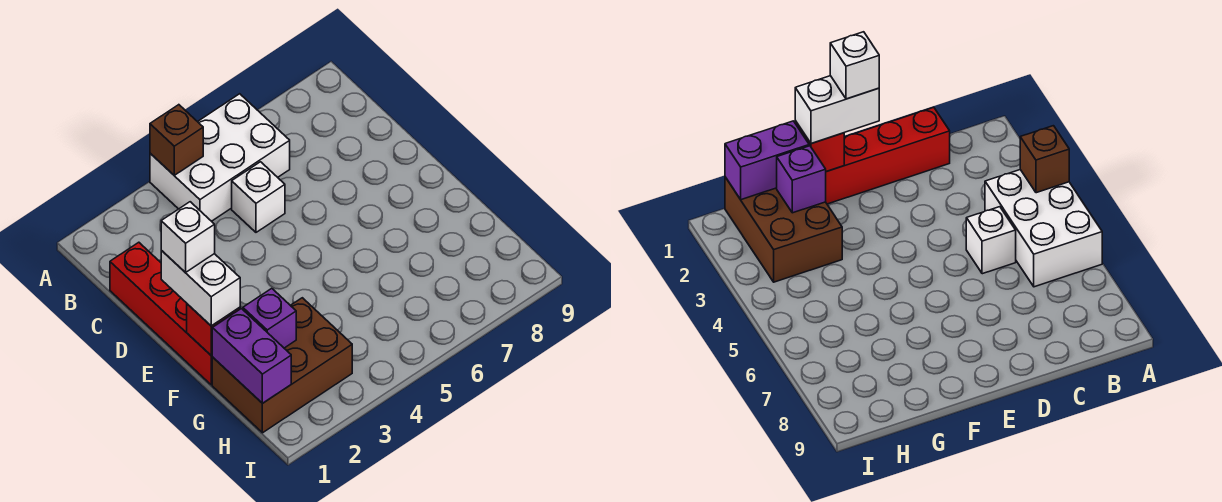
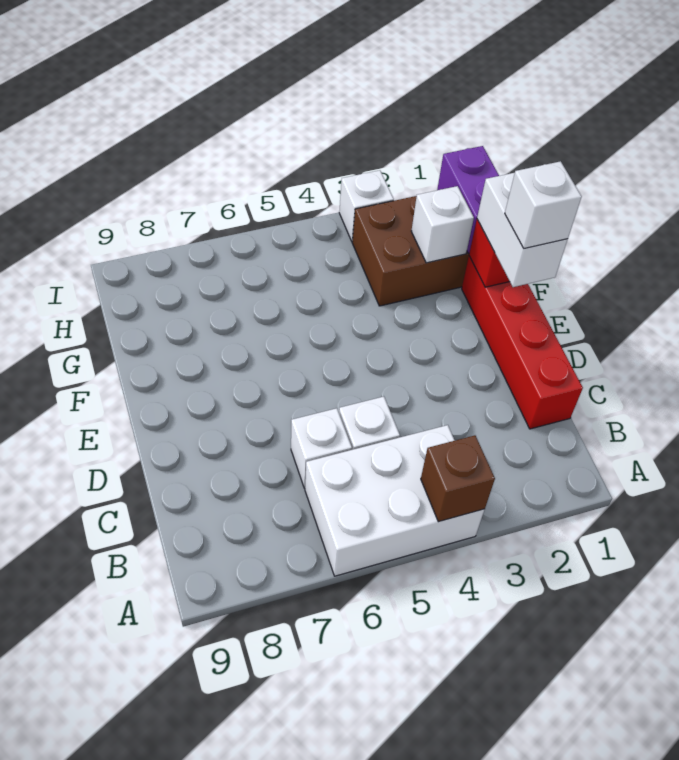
none -> white 1x1 brick [291,408,352,488]
purple 1x1 brick [243,288,296,348] -> white 1x1 brick [411,186,474,263]
none -> white 1x1 brick [339,170,394,242]

